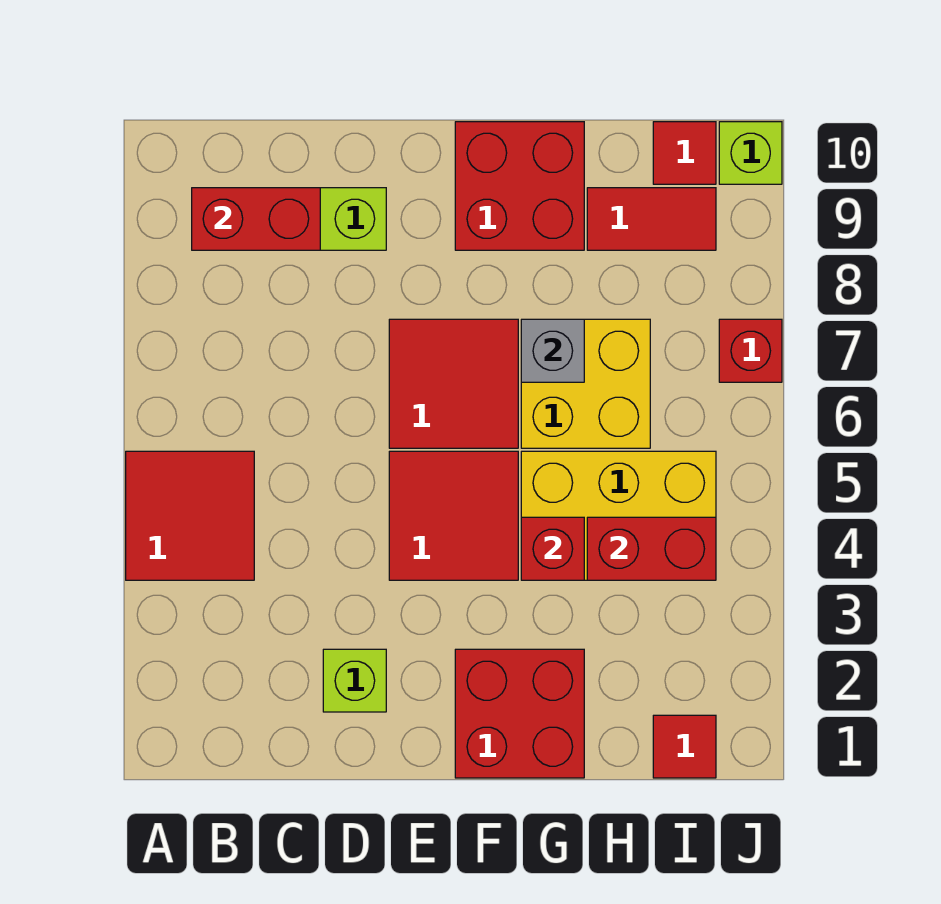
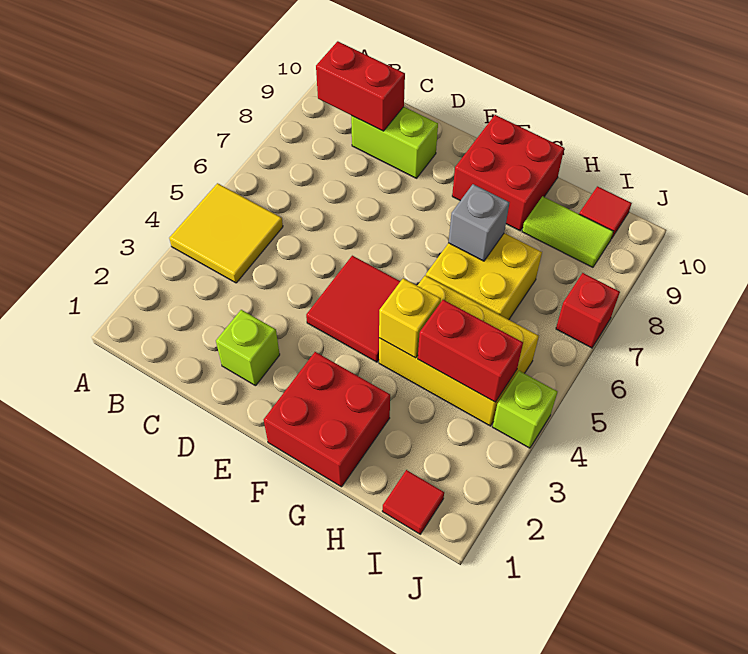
red 2x2 tile [126,451,254,580] -> yellow 2x2 tile [169,183,283,283]
red 2x2 tile [389,319,518,448] -> none
red 1x1 brick [521,517,584,580] -> yellow 1x1 brick [379,278,441,358]
red 1x2 tile [587,188,716,250] -> lime 1x2 tile [522,196,613,267]
lime 1x1 brick [719,122,782,184] -> lime 1x1 brick moved to [493,371,557,448]

